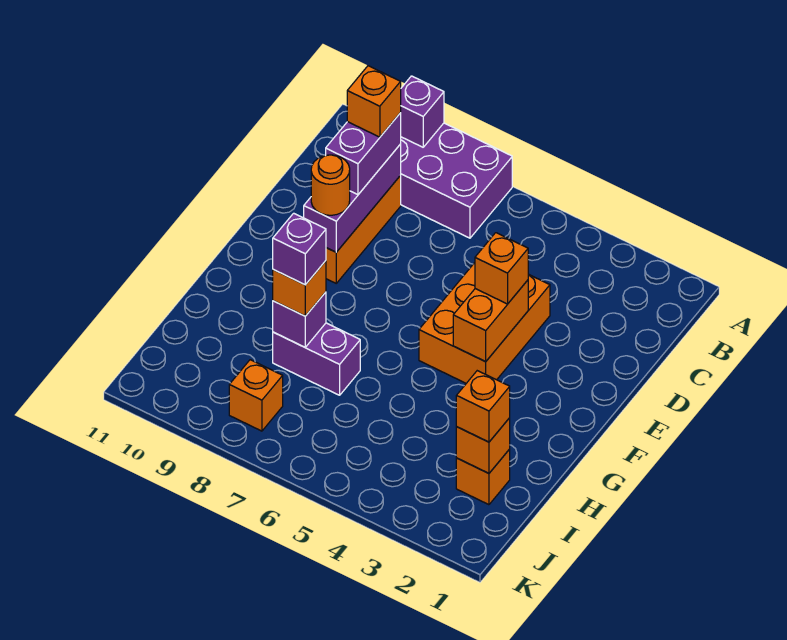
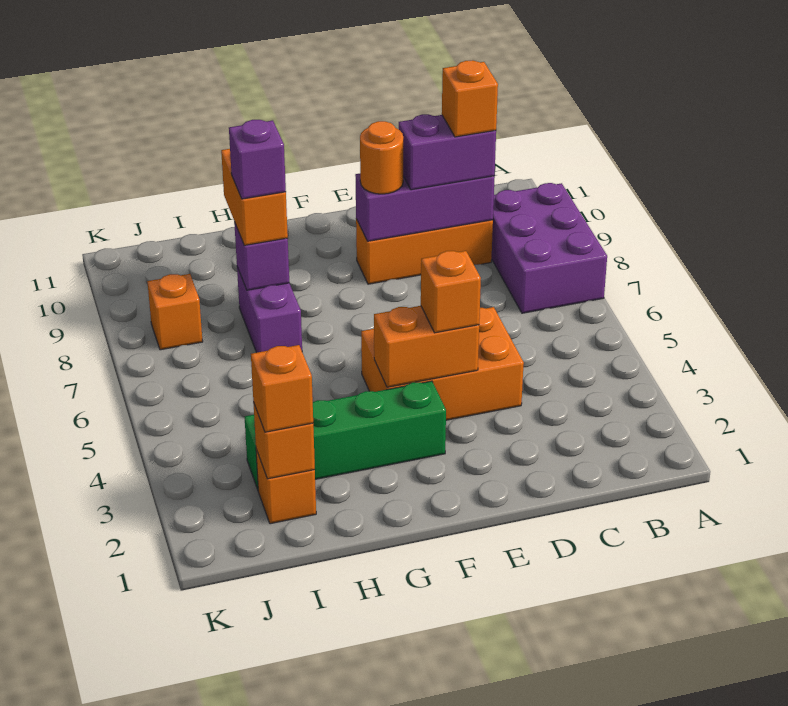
purple 1x1 brick [400,76,444,147] -> none
none -> green 1x4 brick [245,381,446,489]
orange 1x1 brick [273,261,326,316] -> orange 1x2 brick [221,149,288,245]

